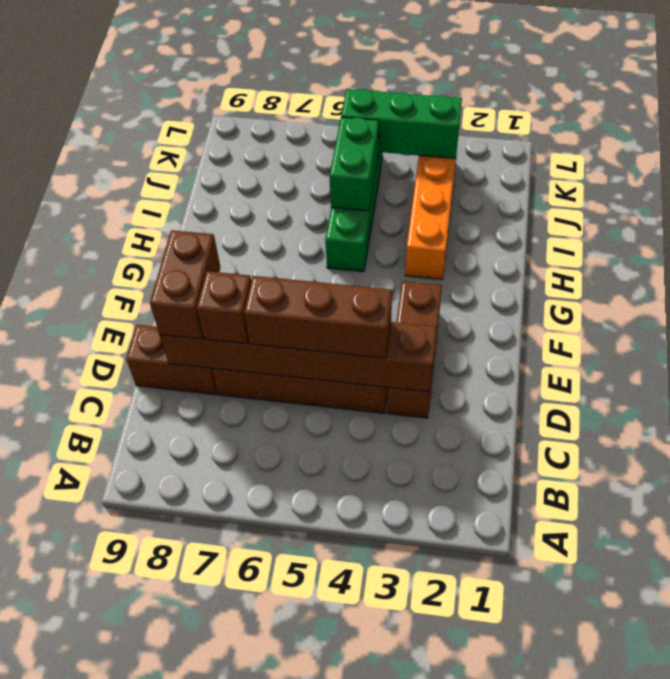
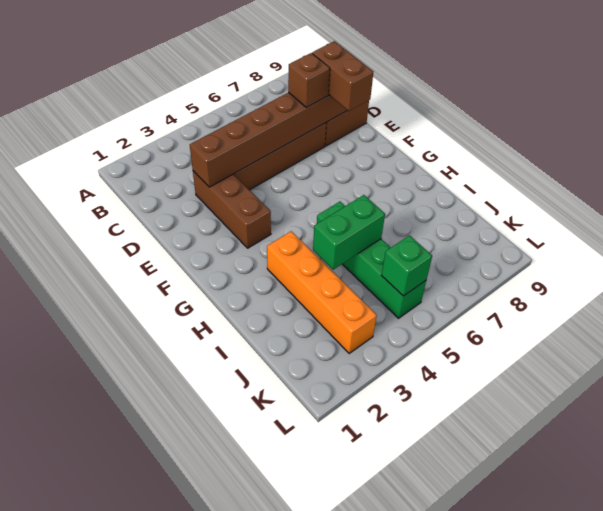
brown 1x3 brick [244,276,392,358] -> none
green 1x2 brick [330,117,379,211] -> green 1x2 brick turned to [313,195,385,270]
green 1x3 brick [341,89,462,158] -> green 1x1 brick [381,236,432,296]

